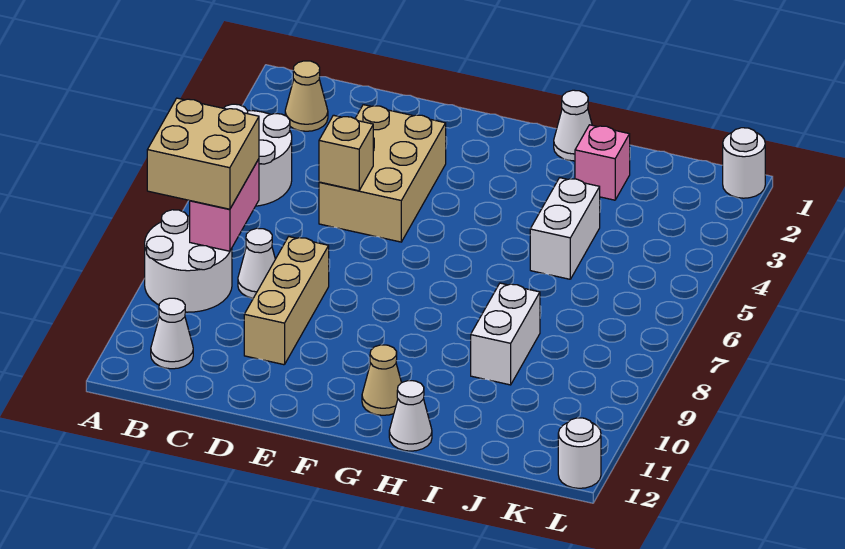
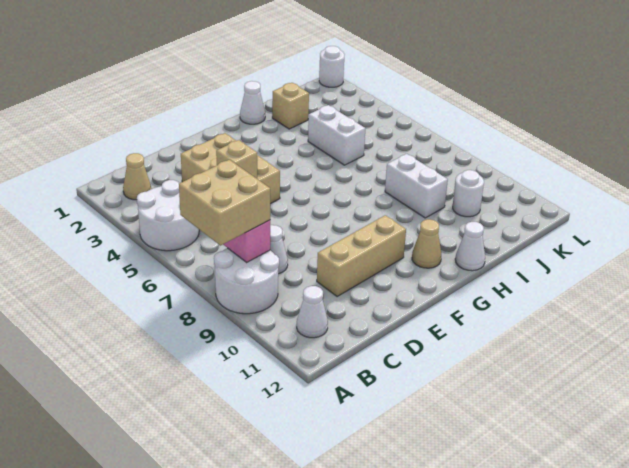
tan 1x3 brick [244,237,329,365] -> tan 1x3 brick turned to [317,215,406,297]
pink 1x1 brick [575,125,630,200] -> tan 1x1 brick [272,83,309,129]
white 1x1 round brick [558,418,601,488] -> white 1x1 round brick moved to [453,170,484,217]

